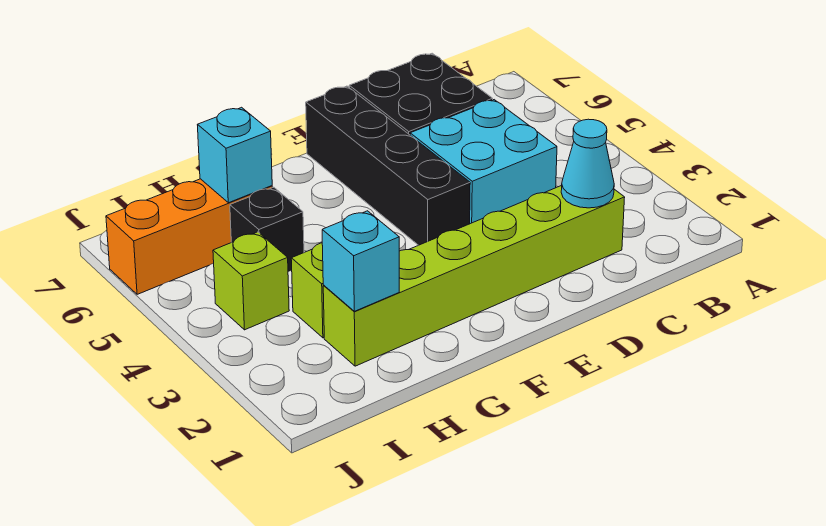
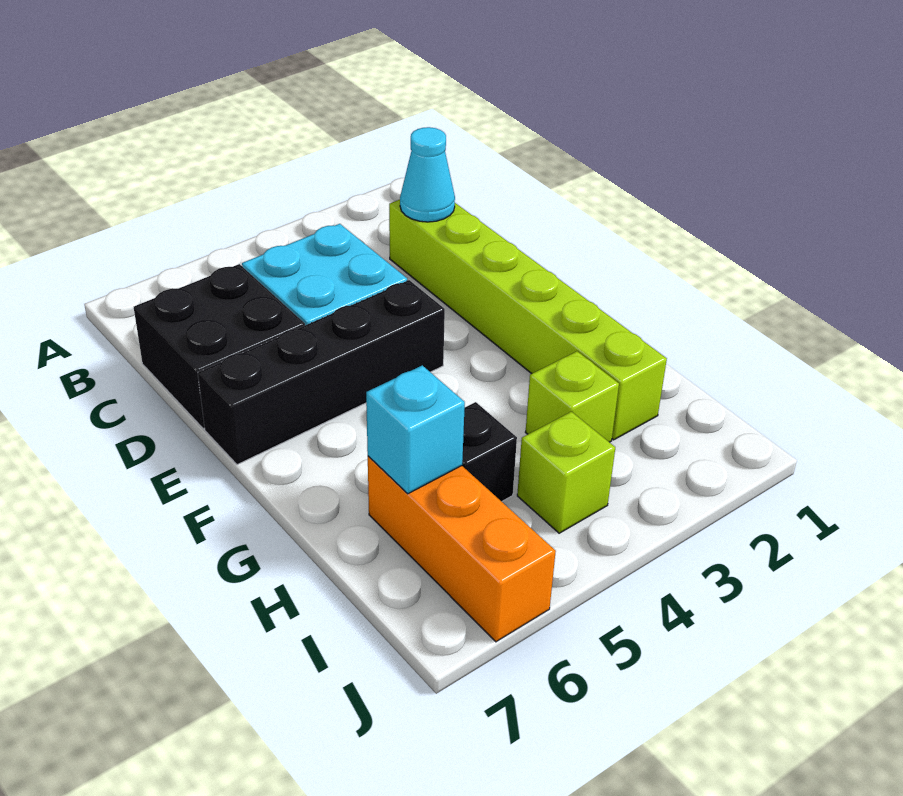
cyan 1x1 brick [322,211,399,311] -> none

